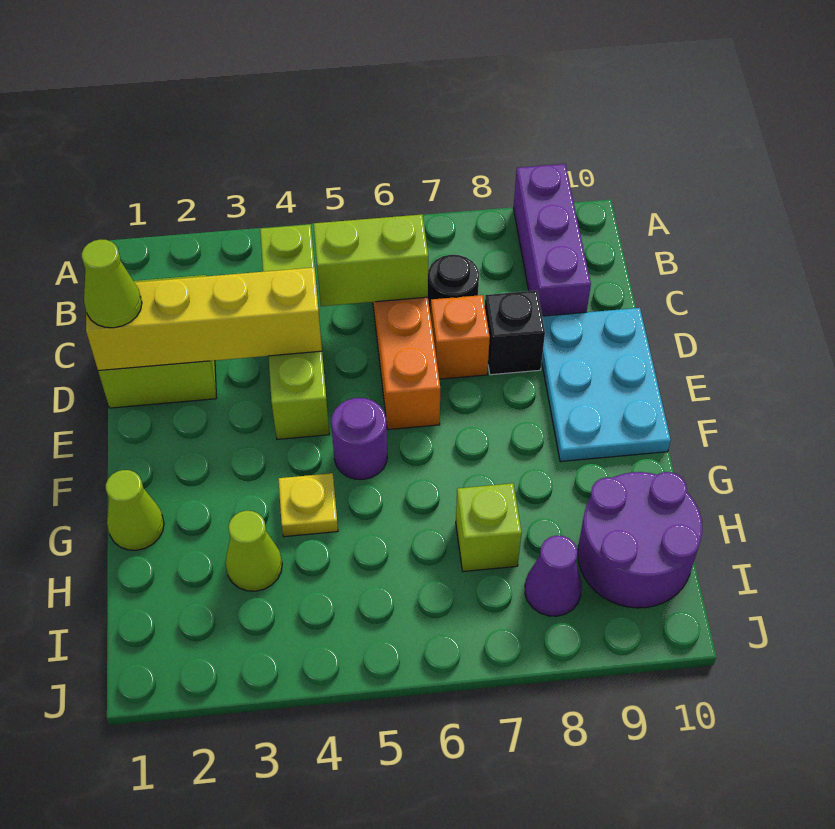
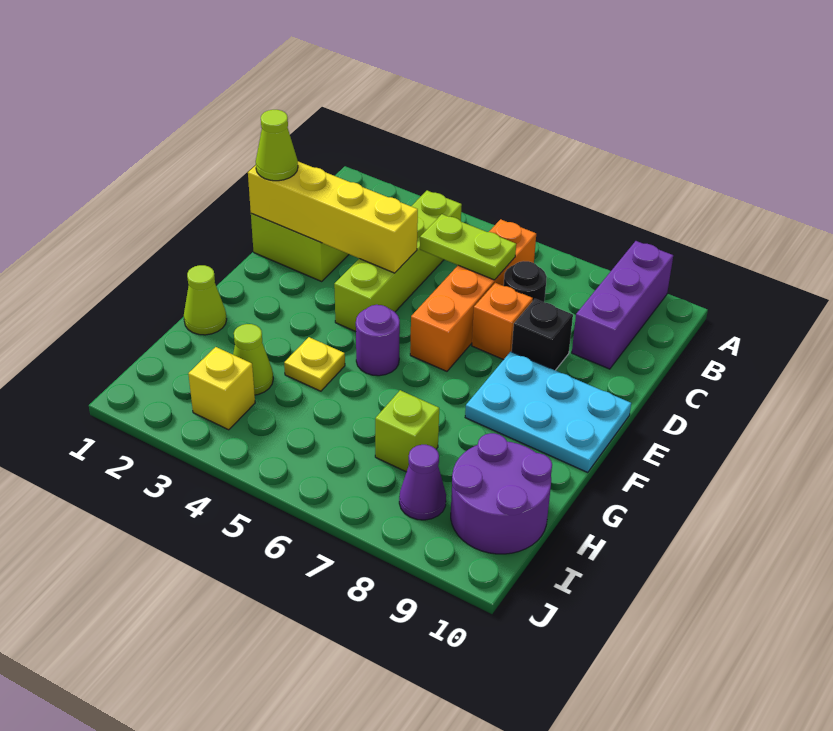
lime 1x2 brick [313,215,428,306] -> lime 1x2 plate [420,214,516,280]
cyan 2x3 plate [542,308,671,462] -> cyan 2x3 plate turned to [465,352,631,473]
none -> yellow 1x1 brick [188,347,255,430]

